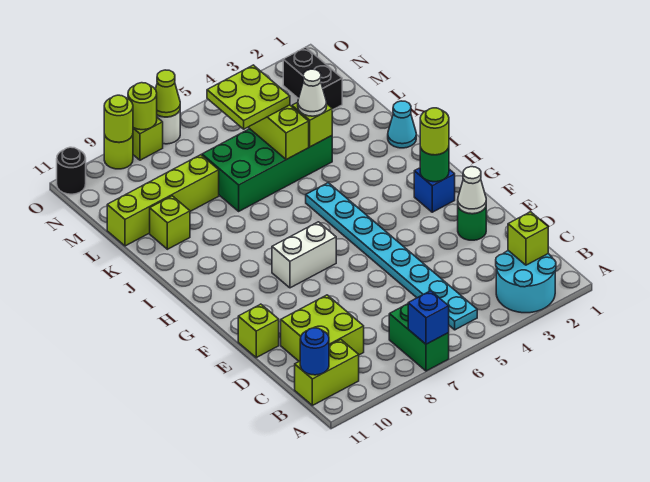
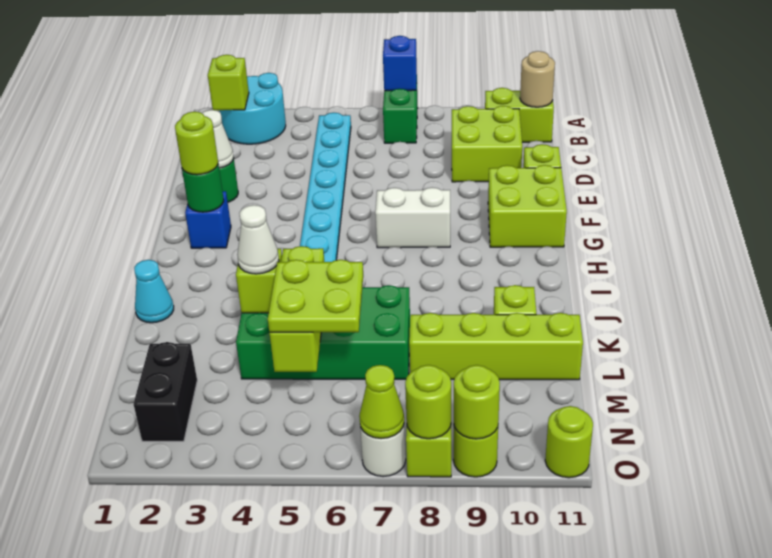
blue 1x1 round brick [300,328,329,375] -> tan 1x1 round brick [520,51,555,107]
none -> lime 2x2 brick [488,165,567,247]
black 1x1 round brick [57,147,86,194] -> lime 1x1 round brick [545,406,593,478]

